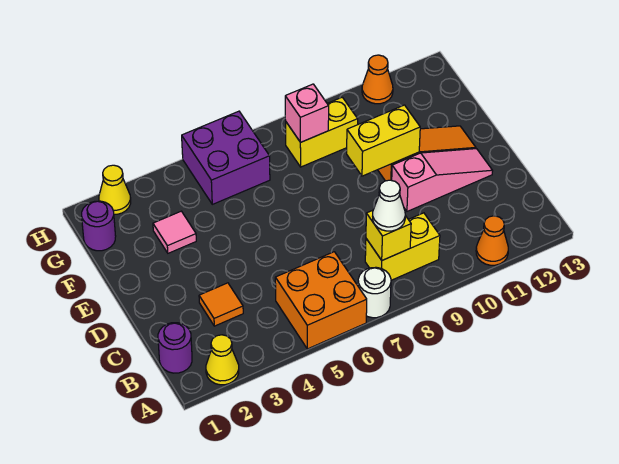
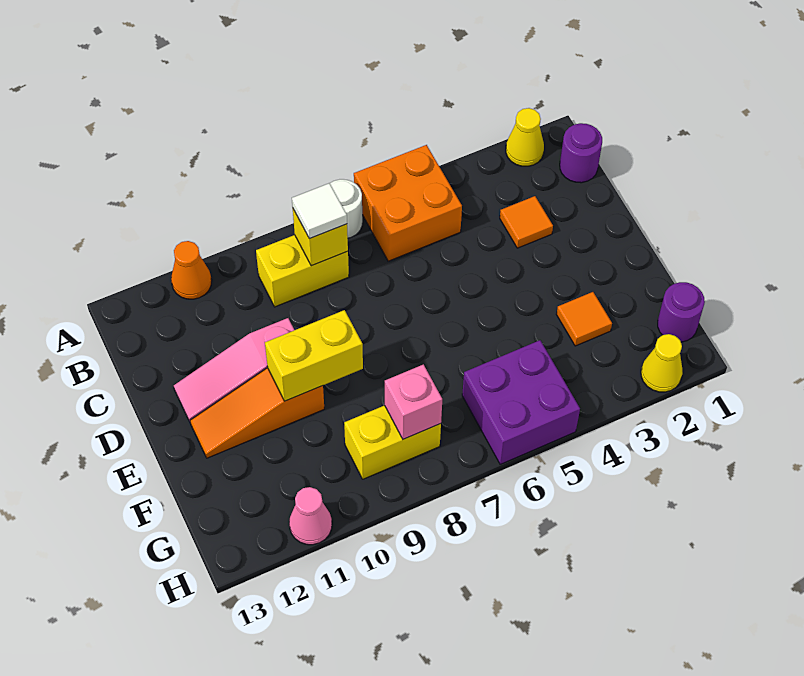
white 1x1 cone [373,180,405,231] -> white 1x1 tile [292,183,347,239]
pink 1x1 tile [153,211,196,253] -> orange 1x1 tile [556,292,612,346]
orange 1x1 cone [362,55,393,104] -> pink 1x1 cone [289,487,332,545]

